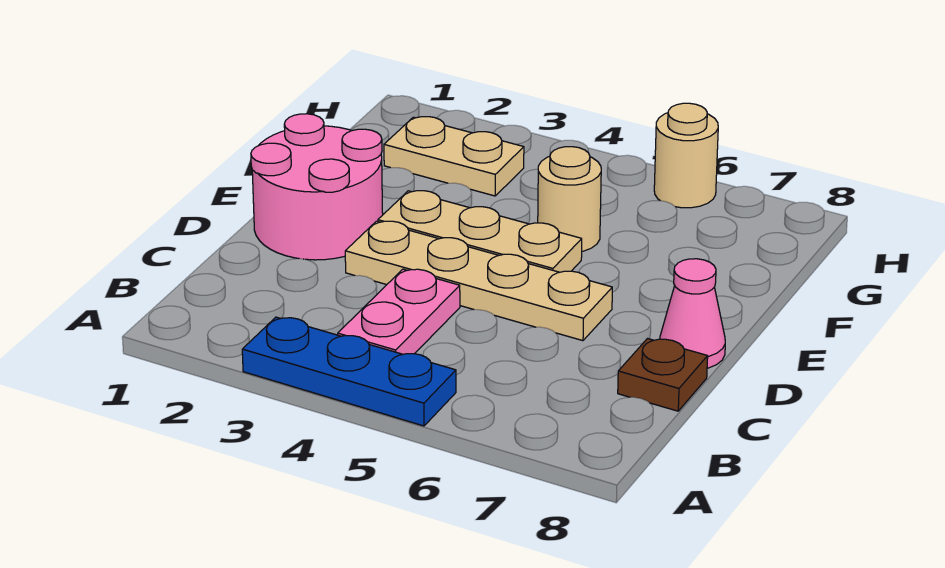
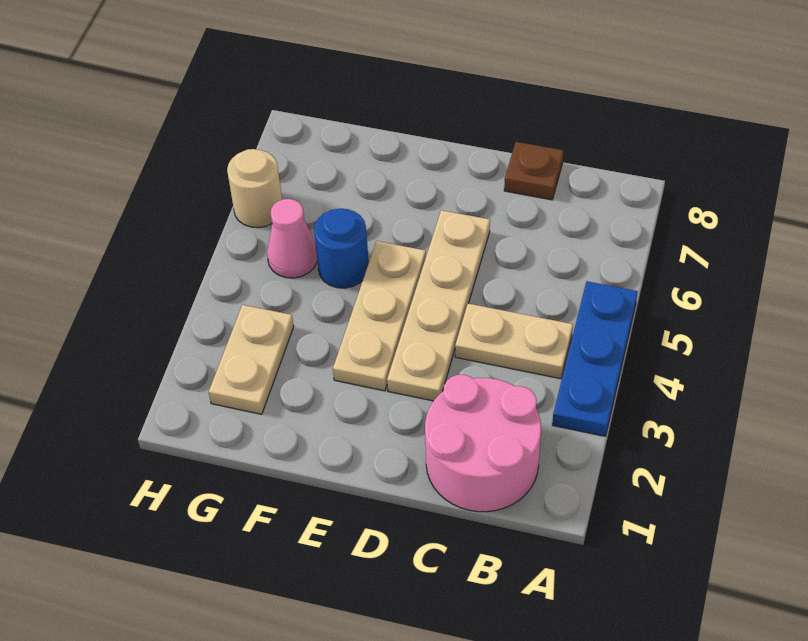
pink 1x2 plate [338,269,460,354] -> tan 1x2 plate [455,303,573,379]
pink 2x2 round brick [251,114,383,260] -> pink 2x2 round brick moved to [425,375,541,512]
pink 1x1 cone [660,259,725,368] -> pink 1x1 cone moved to [267,199,317,278]
tan 1x1 round brick [538,147,601,251] -> blue 1x1 round brick [314,209,369,288]

